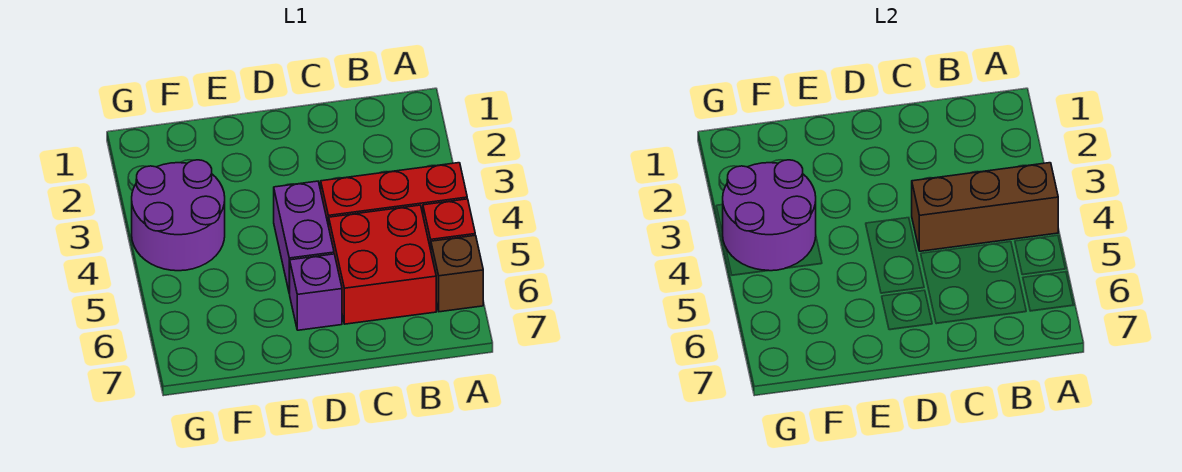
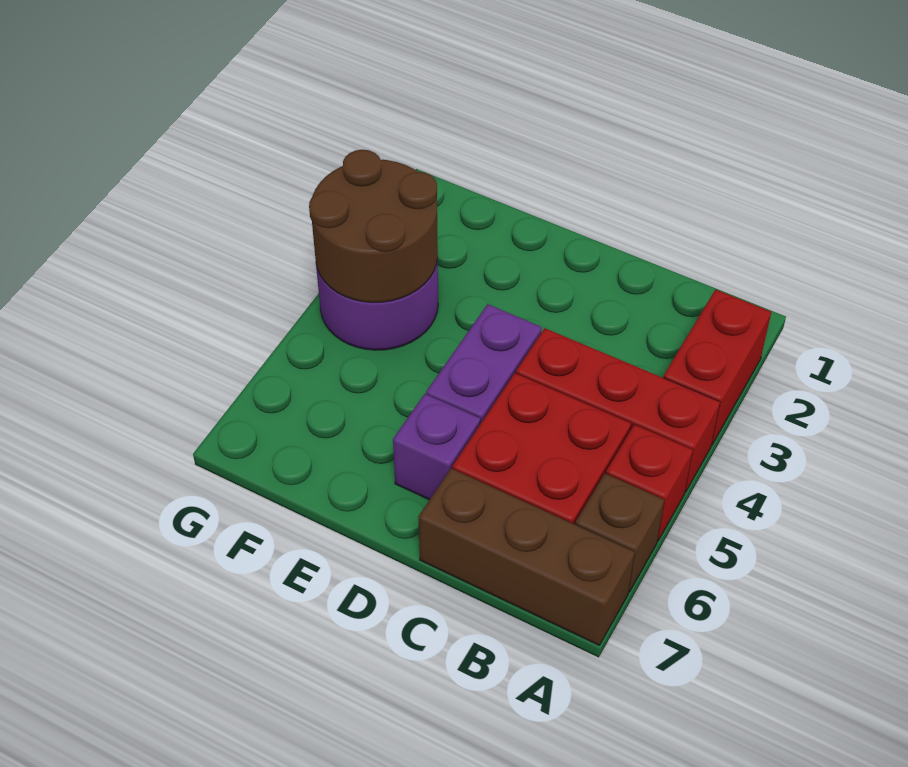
none -> red 1x2 brick [663,289,771,445]
brown 1x3 brick [912,163,1058,251] -> brown 1x3 brick moved to [419,469,635,645]
purple 2x2 round brick [722,160,816,271] -> brown 2x2 round brick [309,150,438,303]

